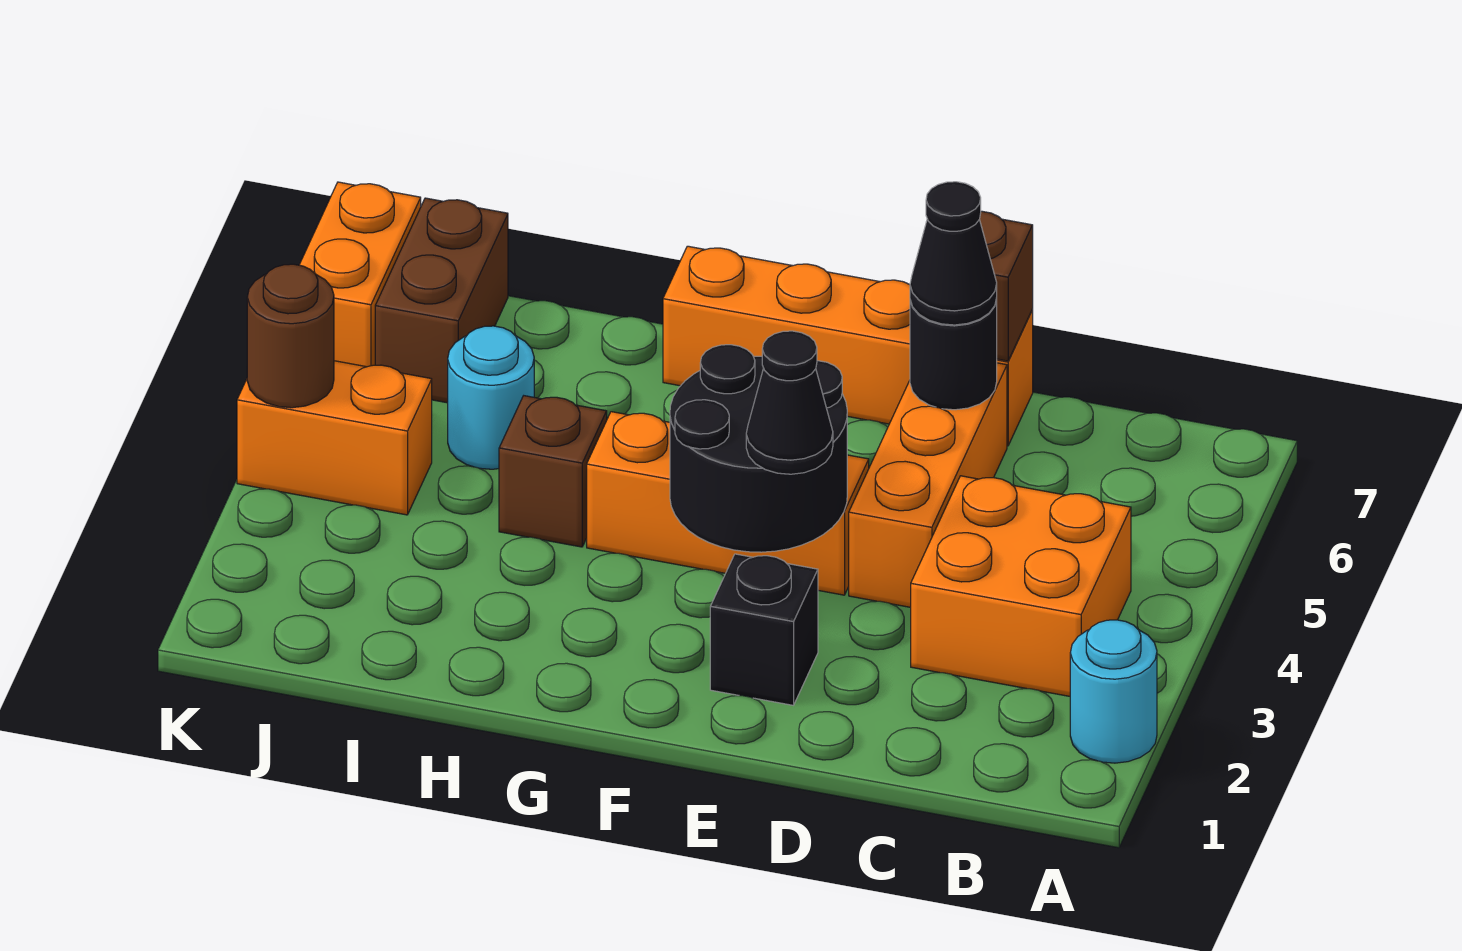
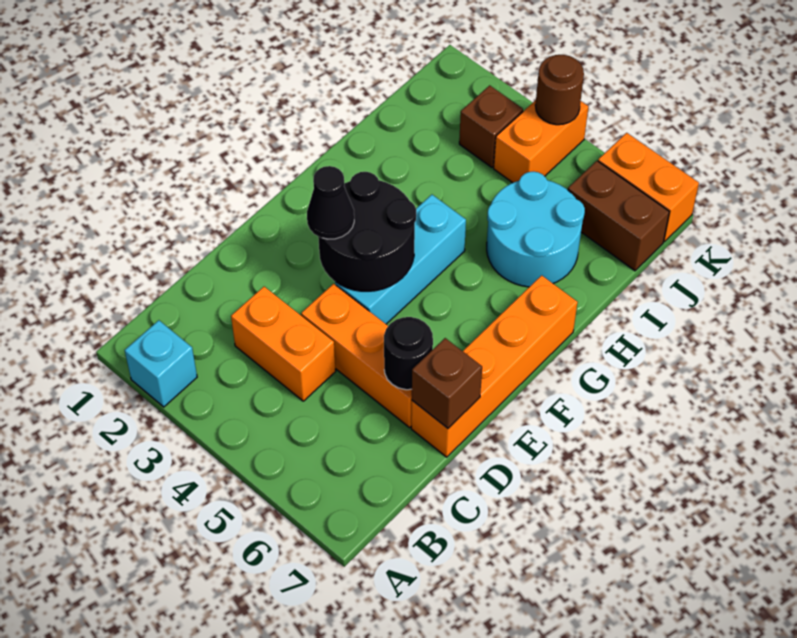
cyan 1x1 round brick [1070,620,1157,763] -> cyan 1x1 brick [125,320,197,407]
orange 2x2 brick [911,476,1131,696] -> orange 1x2 brick [231,287,336,401]
black 1x1 cone [910,182,997,325] -> none
black 1x1 brick [710,554,818,705] -> none
orange 1x3 brick [587,412,869,595] -> cyan 1x3 brick [335,195,466,324]
brown 1x1 brick [499,396,607,547] -> brown 1x1 brick moved to [459,85,523,168]
cyan 1x1 round brick [448,326,534,469] -> cyan 2x2 round brick [487,171,585,287]

